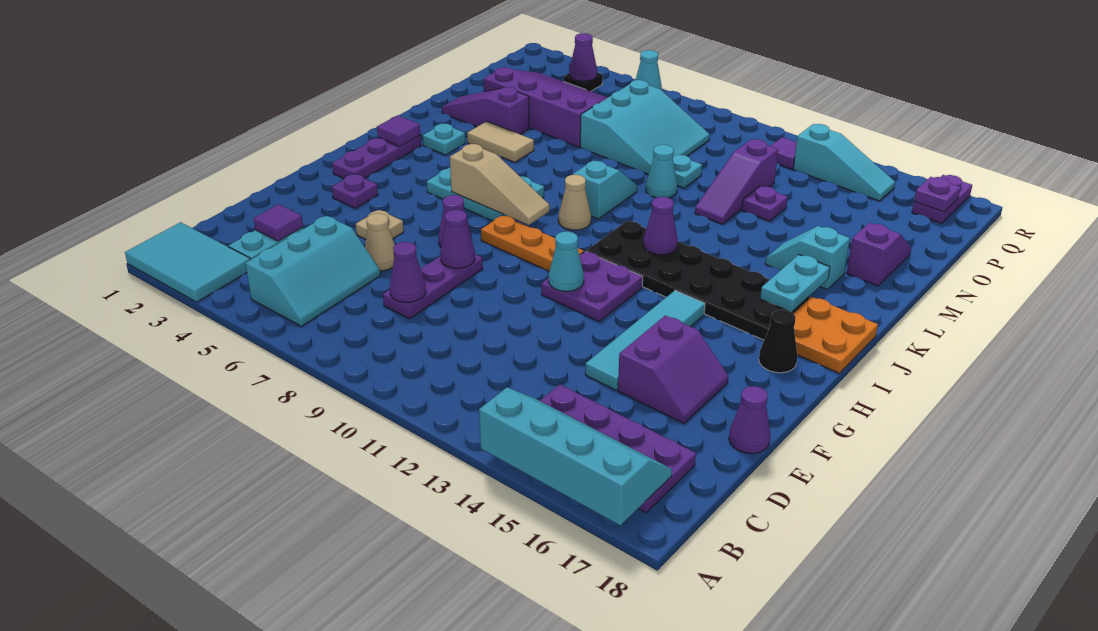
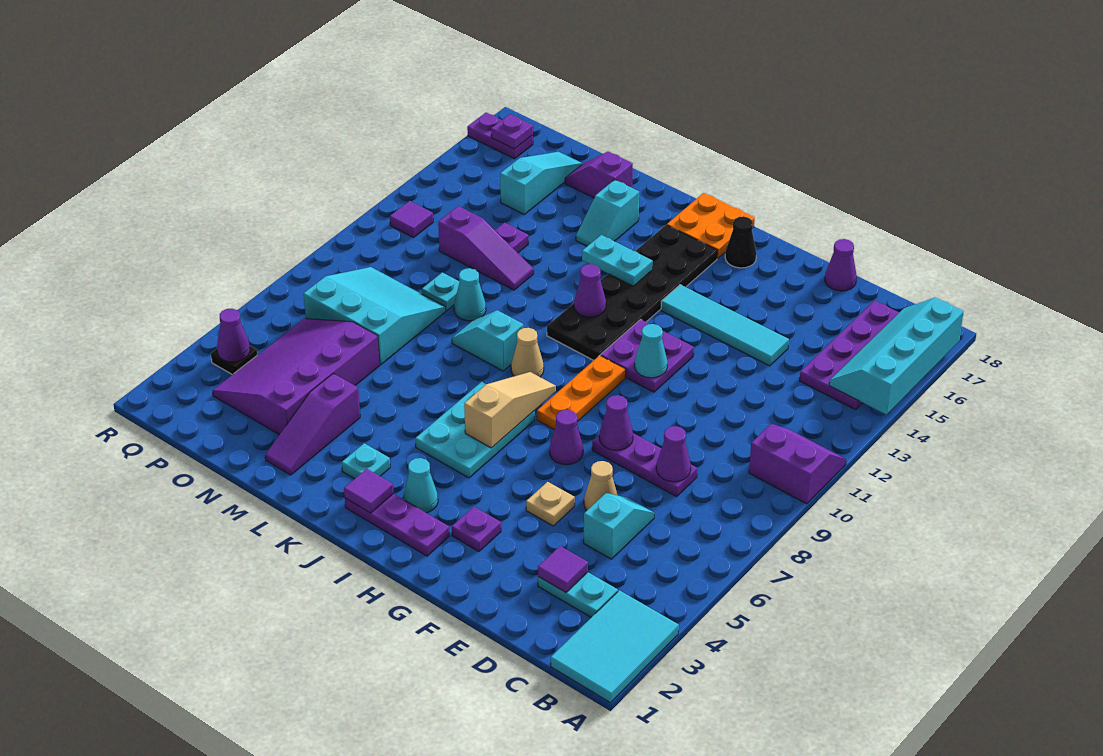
cyan 2x3 slope [245,216,380,326] -> cyan 1x2 slope [584,493,654,559]
purple 2x2 slope [618,316,728,424] -> purple 2x2 slope moved to [749,424,846,504]
cyan 1x2 plate [760,255,830,312] -> cyan 1x2 plate moved to [582,235,653,286]
tan 1x2 tile [467,121,534,162] -> none
cyan 1x3 slope [793,124,895,201] -> cyan 1x3 slope moved to [500,152,582,214]
cyan 1x1 cone [635,50,662,90] -> cyan 1x1 cone moved to [403,458,438,513]

